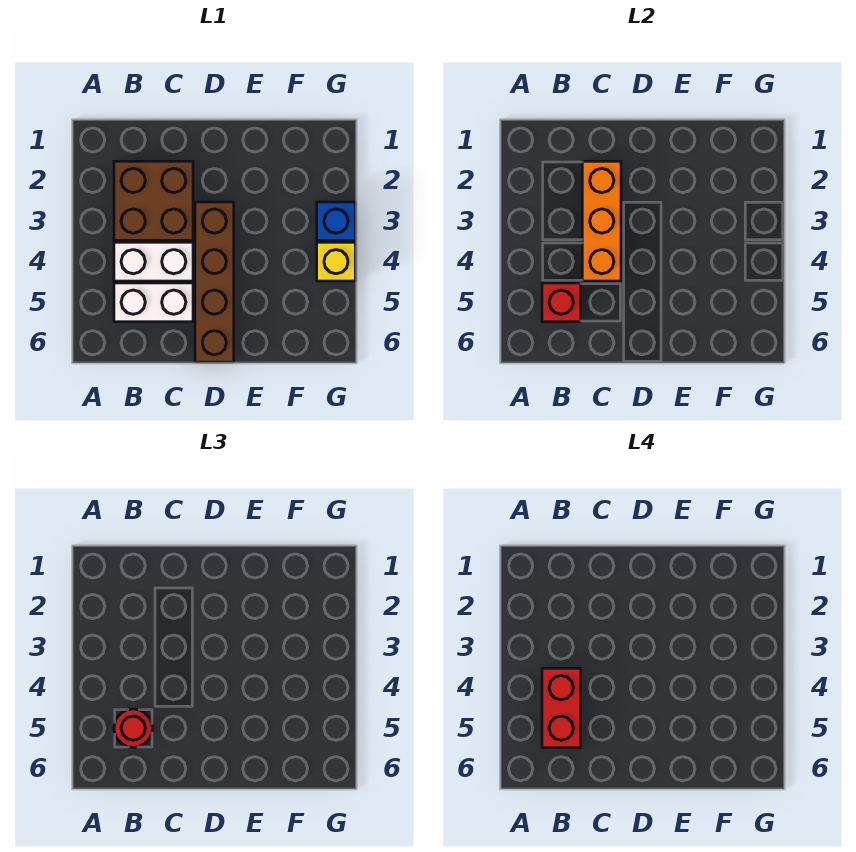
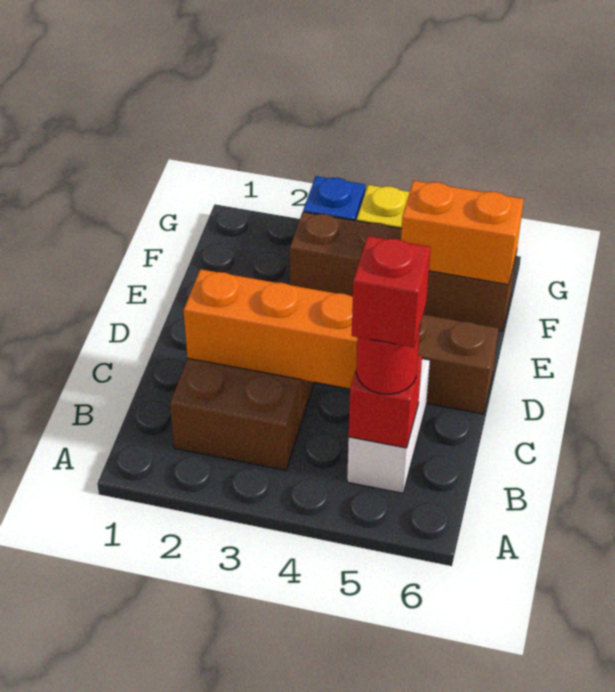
white 1x2 brick [114,242,193,281] -> none
red 1x2 brick [542,668,581,748] -> red 1x1 brick [352,236,431,347]
none -> brown 1x4 brick [290,212,517,331]
none -> orange 1x2 brick [401,180,524,285]

